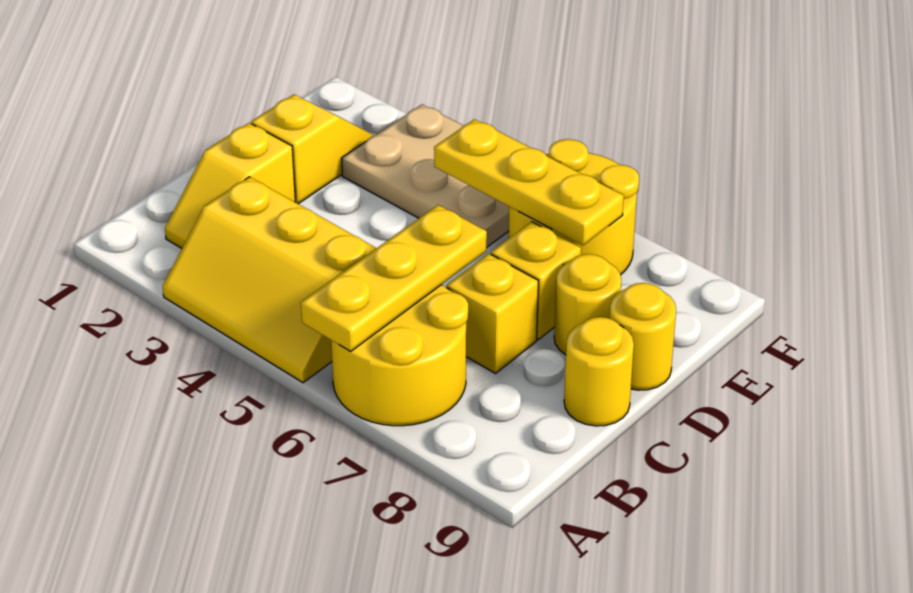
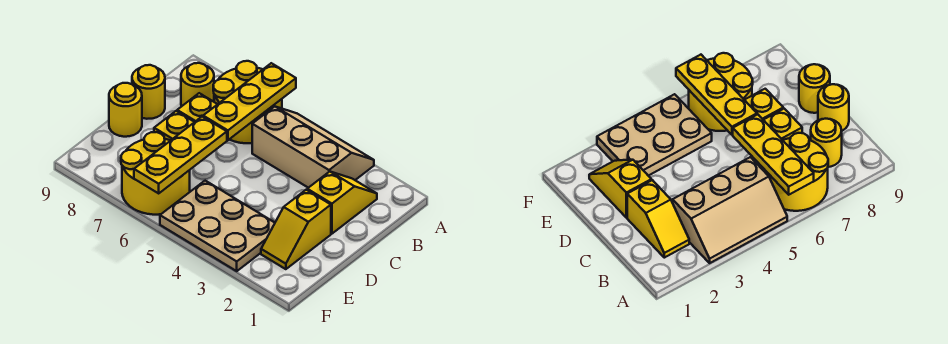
yellow 2x3 slope [163,177,376,383] -> tan 2x3 slope [252,107,374,188]
yellow 1x1 round brick [554,254,621,355] -> yellow 1x1 round brick moved to [181,63,214,107]
yellow 1x3 plate [434,119,624,245] -> yellow 1x3 plate turned to [134,117,227,193]

